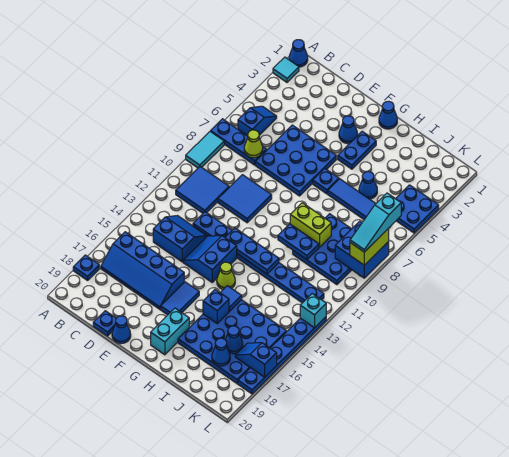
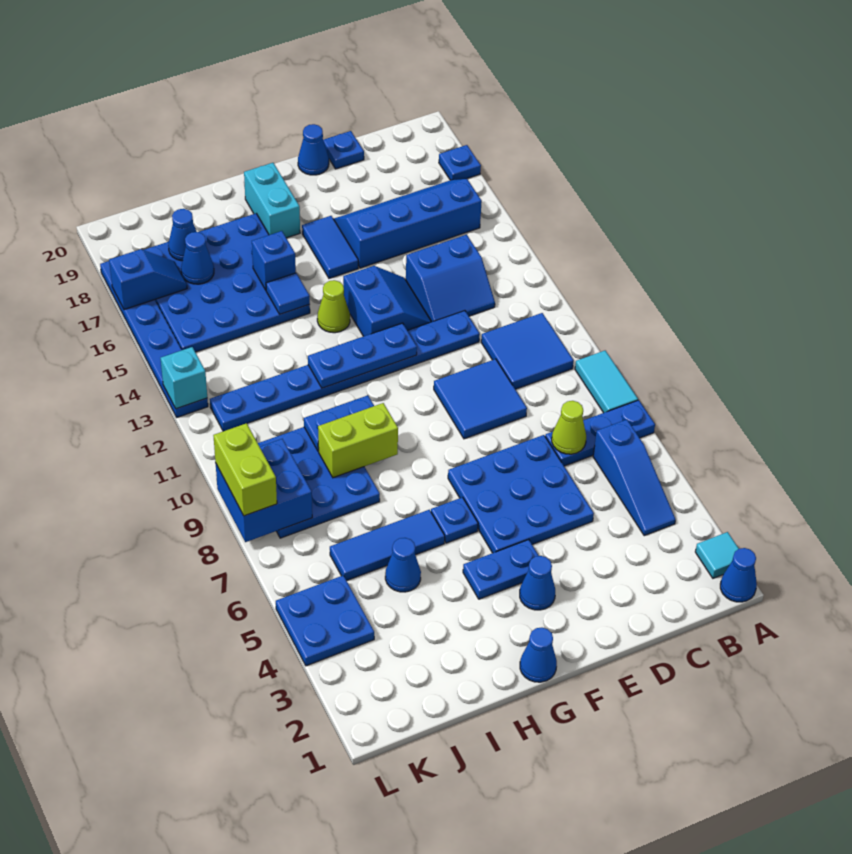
blue 1x2 slope [238,106,277,136] -> blue 1x3 slope [593,420,676,536]
blue 1x2 plate [338,131,376,169] -> blue 1x2 plate turned to [463,540,539,599]
cyan 1x3 slope [350,193,401,252] -> none

